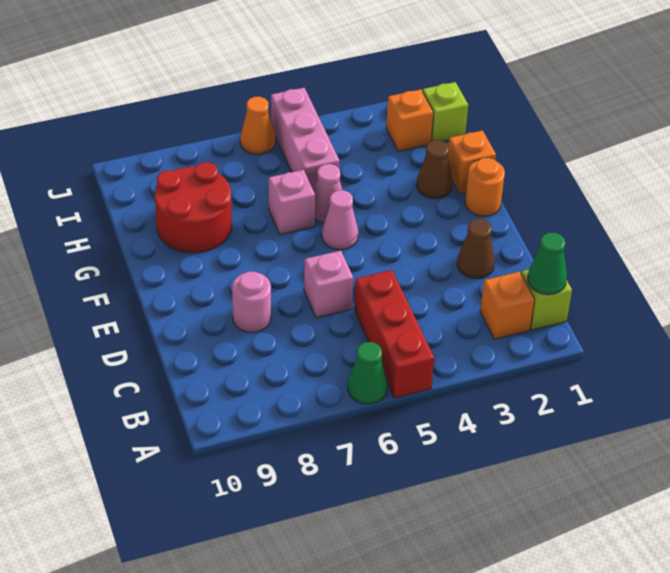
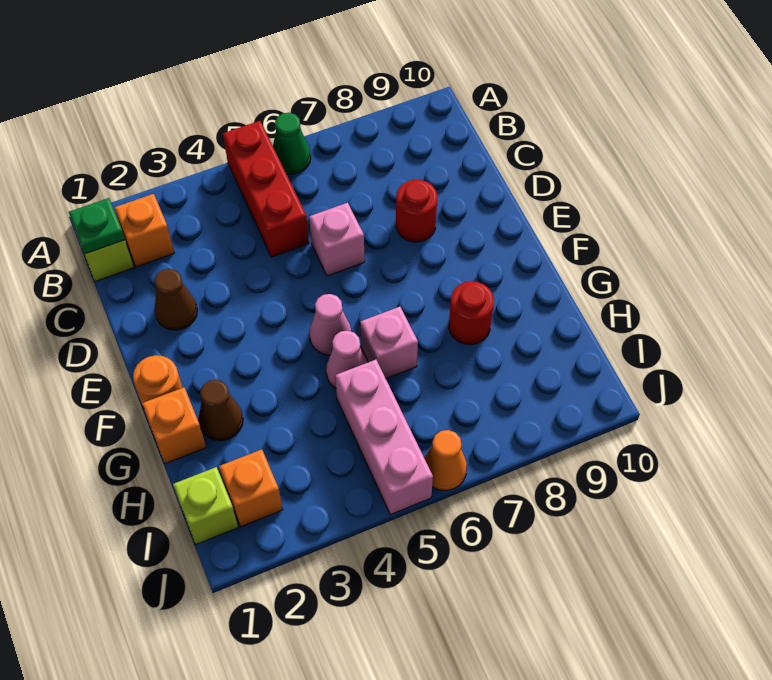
green 1x1 cone [528,233,567,295] -> green 1x1 plate [69,198,125,254]
pink 1x1 round brick [232,272,271,332] -> red 1x1 round brick [396,180,437,242]
red 2x2 round brick [155,162,232,253] -> red 1x1 round brick [449,281,494,344]

